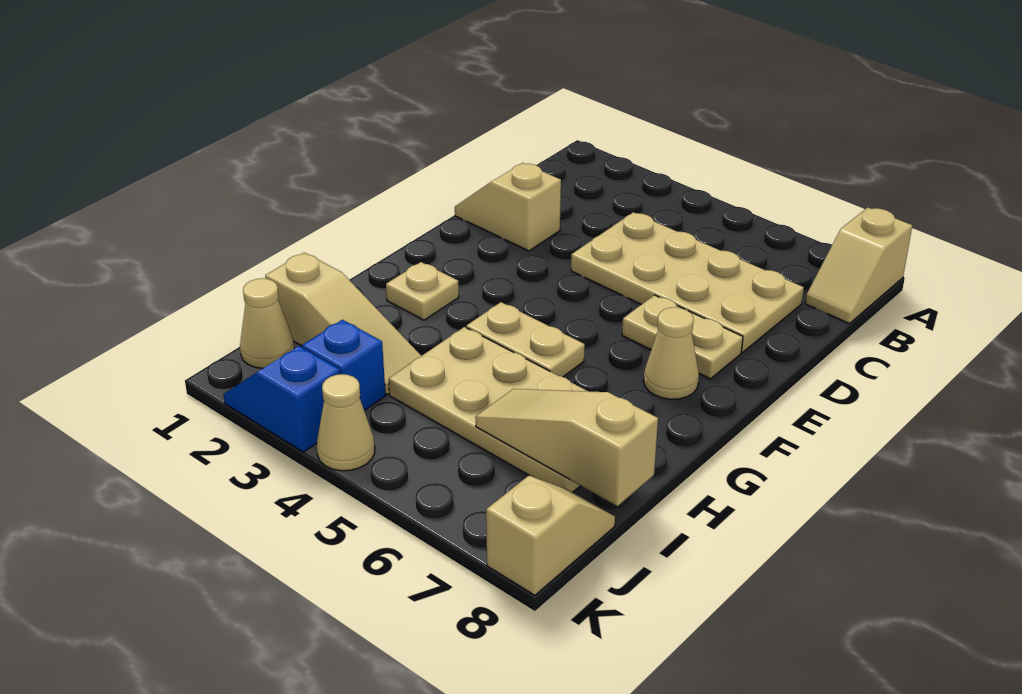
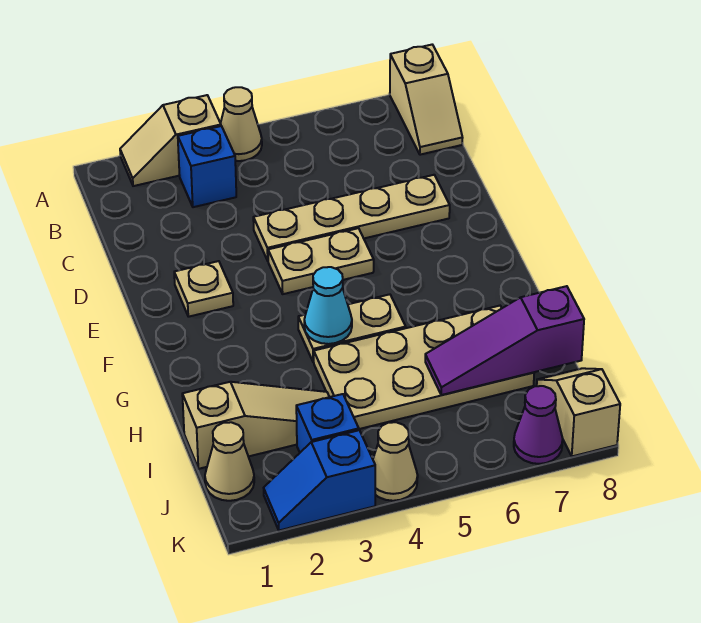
none -> blue 1x1 brick [178,126,236,207]
tan 2x4 plate [571,212,804,352] -> tan 1x4 plate [253,175,450,261]
tan 1x2 slope [455,163,561,251] -> tan 1x2 slope moved to [120,95,221,186]
tan 1x2 plate [622,295,743,379] -> tan 1x2 plate moved to [268,228,374,294]
tan 1x1 cone [644,307,699,399] -> tan 1x1 cone moved to [221,87,262,161]
tan 1x1 plate [386,262,459,320] -> tan 1x1 plate moved to [174,261,233,317]
none -> cyan 1x1 cone [304,267,352,344]
tan 1x3 slope [475,389,658,506] -> purple 1x3 slope [425,286,584,395]
none -> purple 1x1 cone [514,386,563,464]

